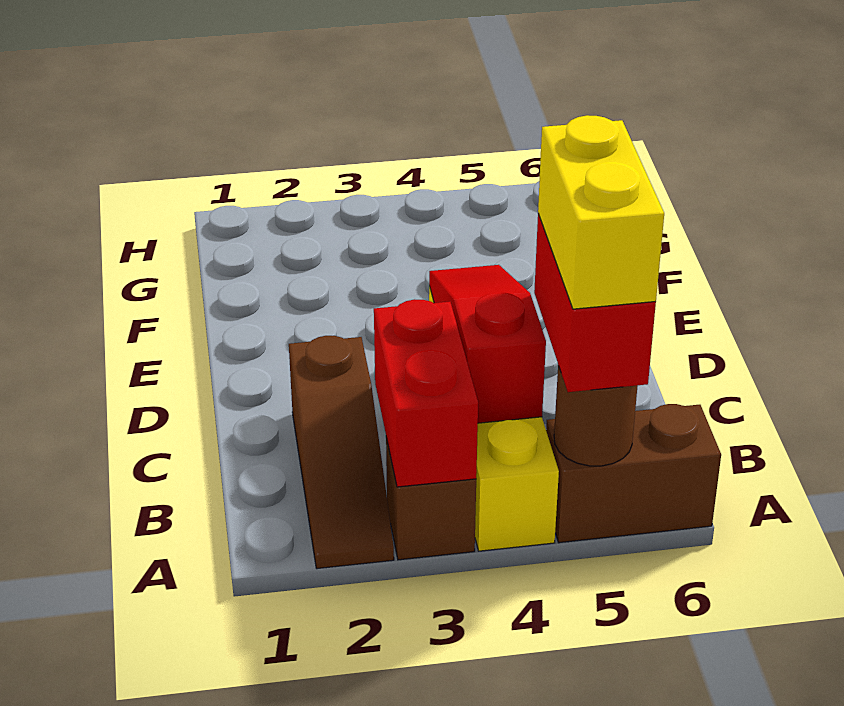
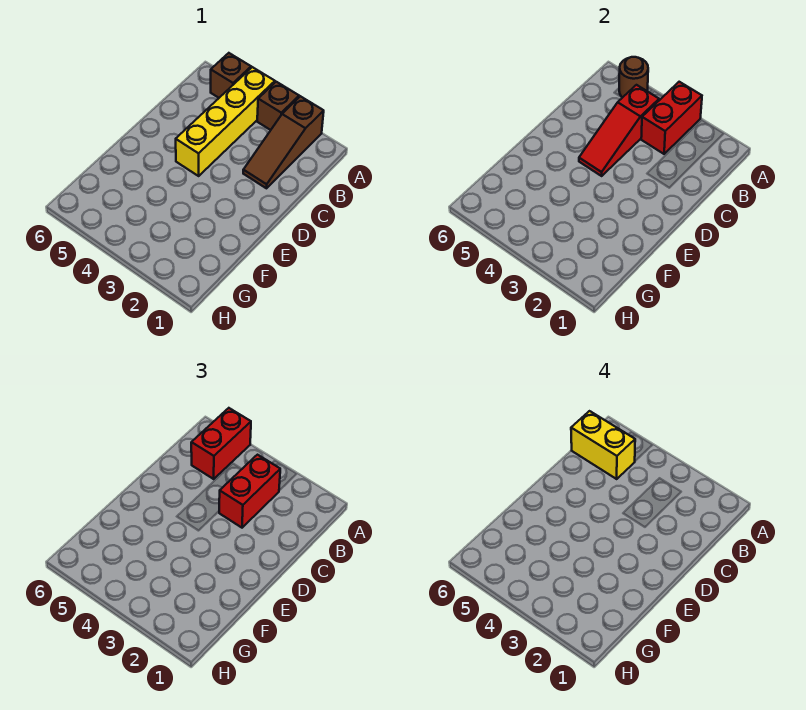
brown 1x3 slope [289,336,394,569] -> brown 1x3 slope turned to [243,96,324,188]
brown 1x2 brick [546,404,721,543] -> brown 1x1 brick [211,53,251,98]
yellow 1x2 brick [538,115,664,309] -> yellow 1x2 brick turned to [571,411,635,479]
none -> red 1x2 brick [219,455,280,528]

